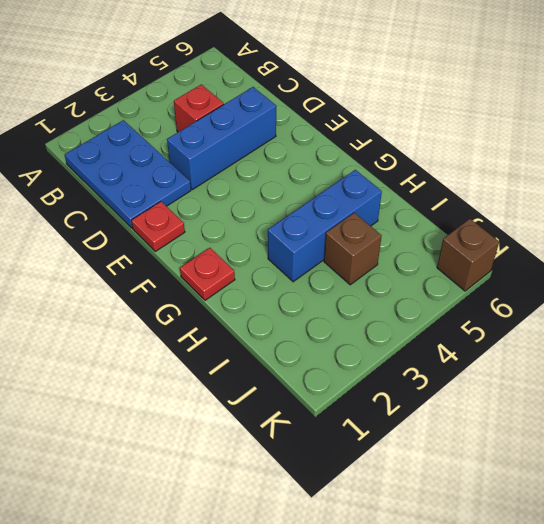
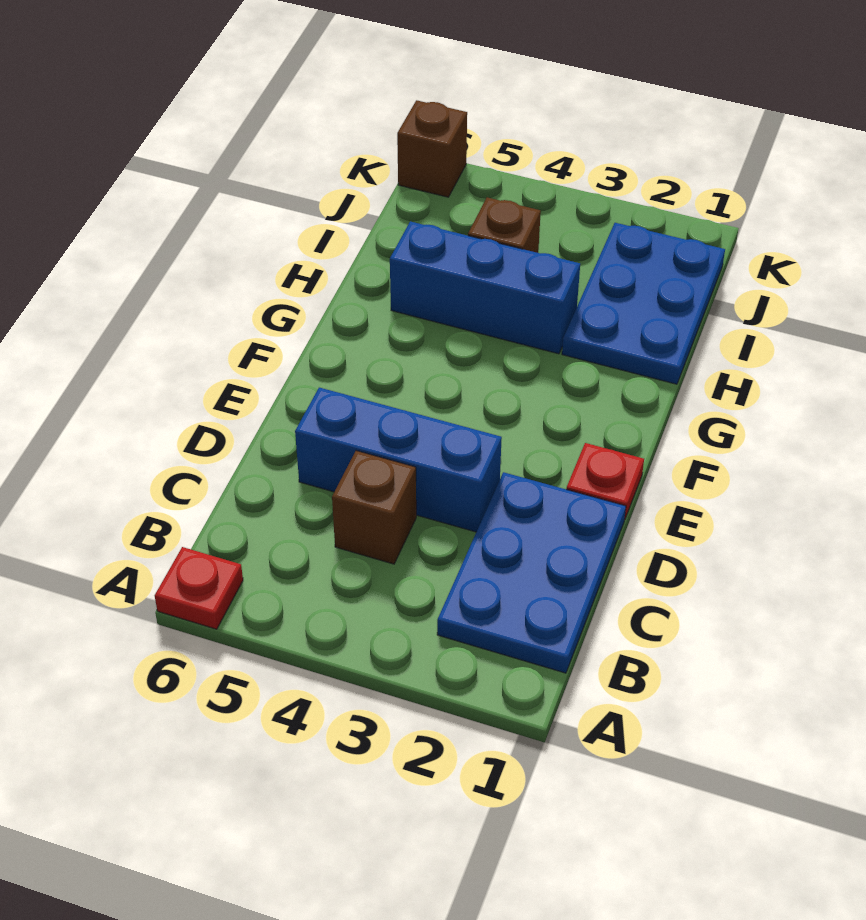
red 1x1 brick [174,84,224,132] -> brown 1x1 brick [332,451,416,564]
red 1x1 plate [180,248,235,300] -> red 1x1 plate moved to [155,547,243,629]
none -> blue 2x3 plate [562,223,725,384]

